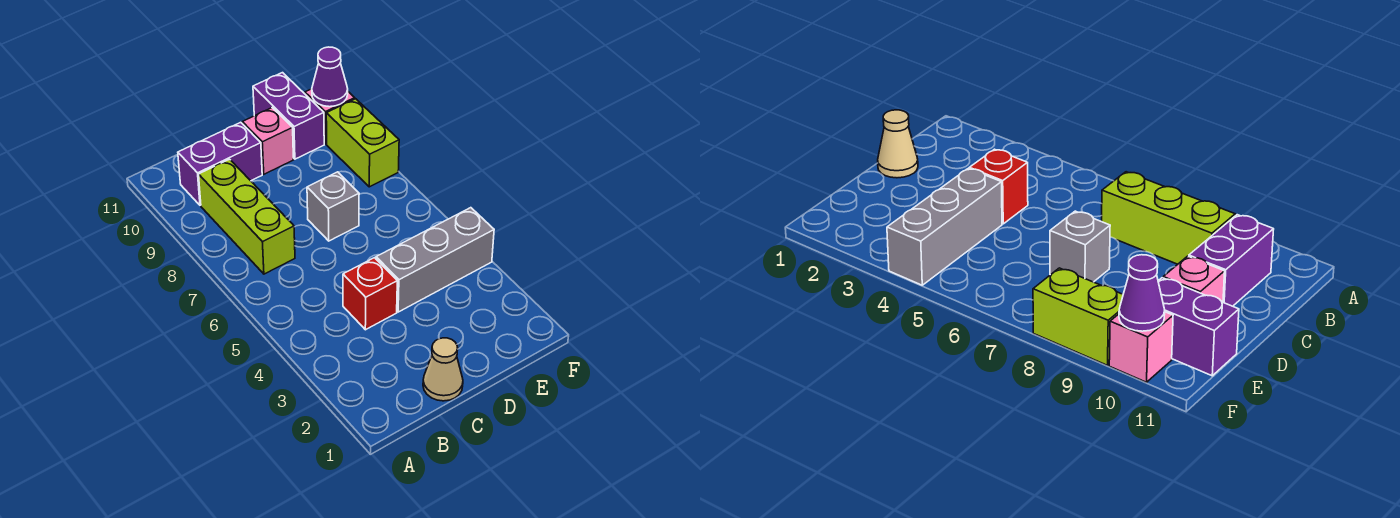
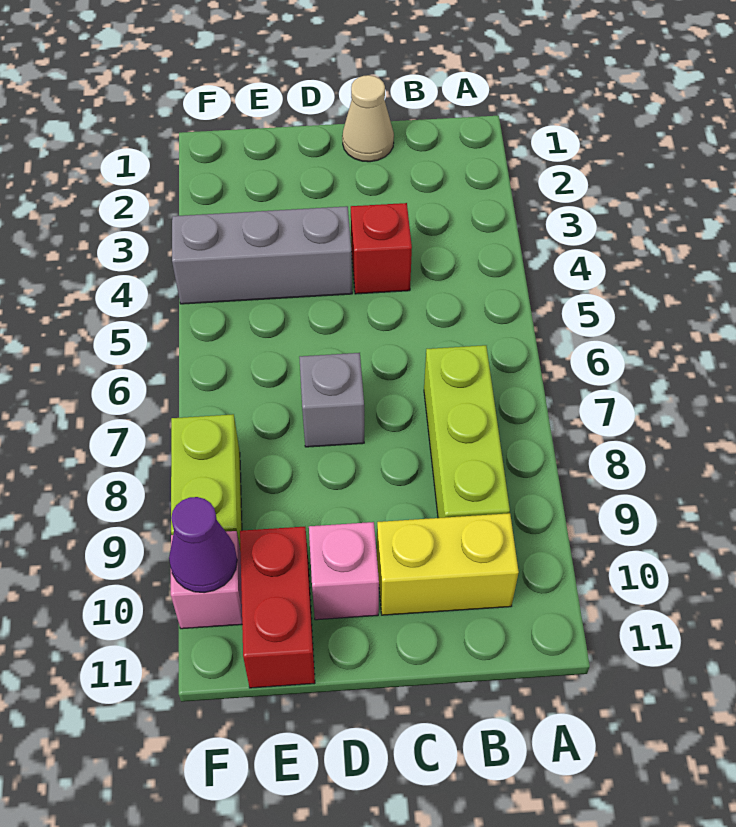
purple 1x2 brick [178,122,262,205] -> yellow 1x2 brick [377,513,519,615]
purple 1x2 brick [253,73,324,159] -> red 1x2 brick [240,527,315,688]

